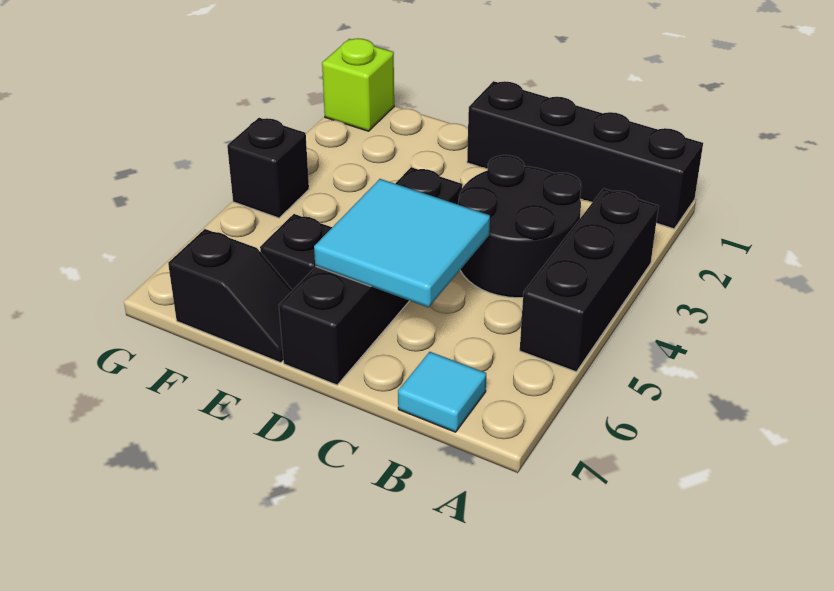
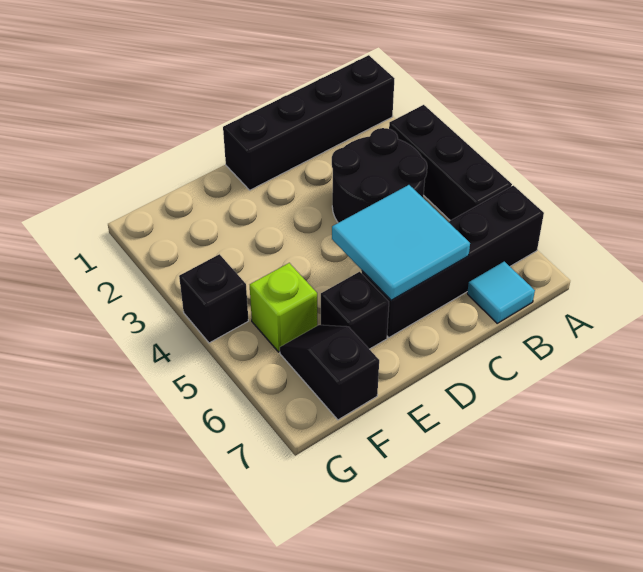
black 1x4 brick [279,167,462,385] -> black 1x4 brick turned to [362,186,544,337]
black 1x2 slope [168,229,293,363] -> black 1x2 slope turned to [280,325,379,420]
lime 1x1 brick [322,38,394,131] -> lime 1x1 brick moved to [250,263,317,352]

